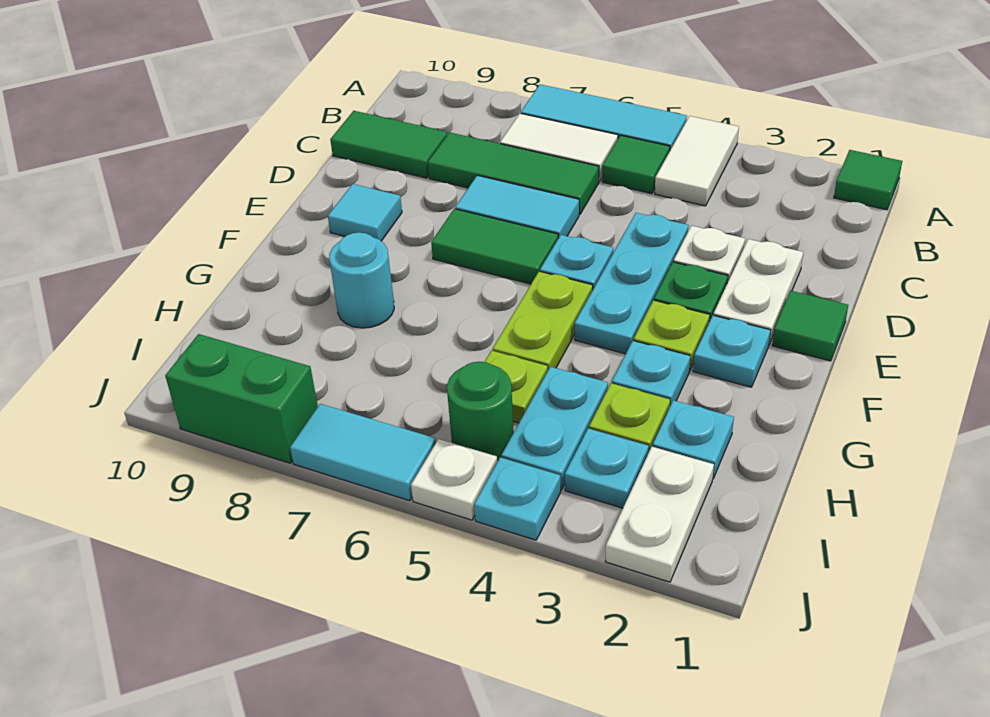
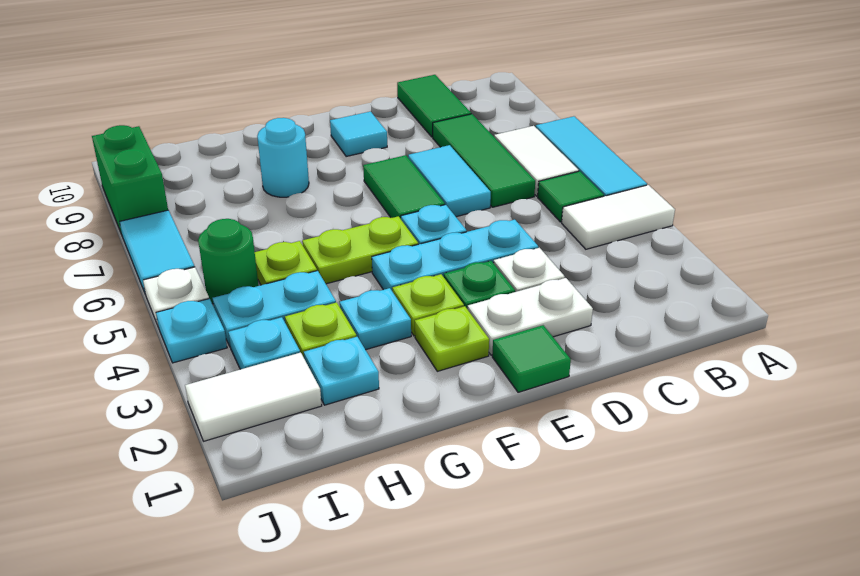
green 1x1 tile [834,150,902,210] -> none
cyan 1x1 plate [693,315,771,387] -> lime 1x1 plate [415,306,489,371]
white 1x2 plate [606,447,714,582] -> white 1x2 tile [185,353,322,441]

